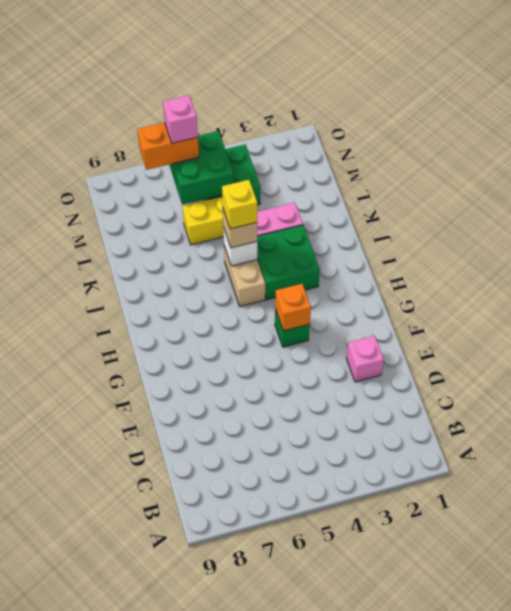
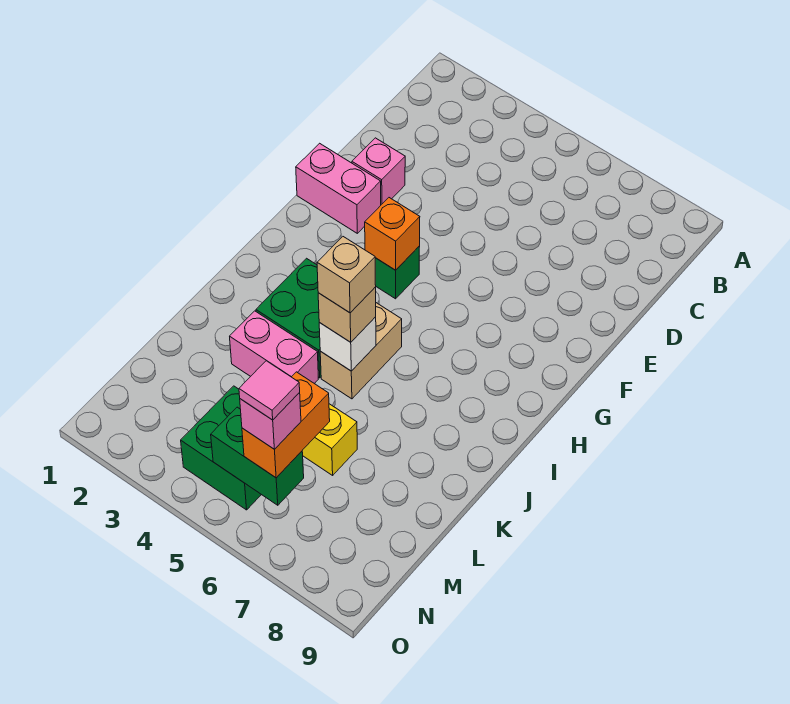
none -> pink 1x2 brick [296,143,381,233]
yellow 1x1 brick [222,180,257,229] -> tan 1x1 brick [317,237,376,313]
green 2x2 brick [169,131,234,205] -> green 1x2 brick [211,407,304,505]
orange 1x2 brick [137,123,199,170] -> orange 1x2 brick turned to [242,372,330,478]
none -> pink 1x1 tile [239,361,300,420]

